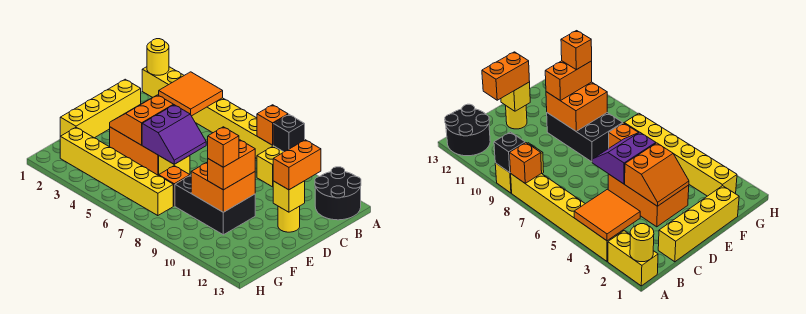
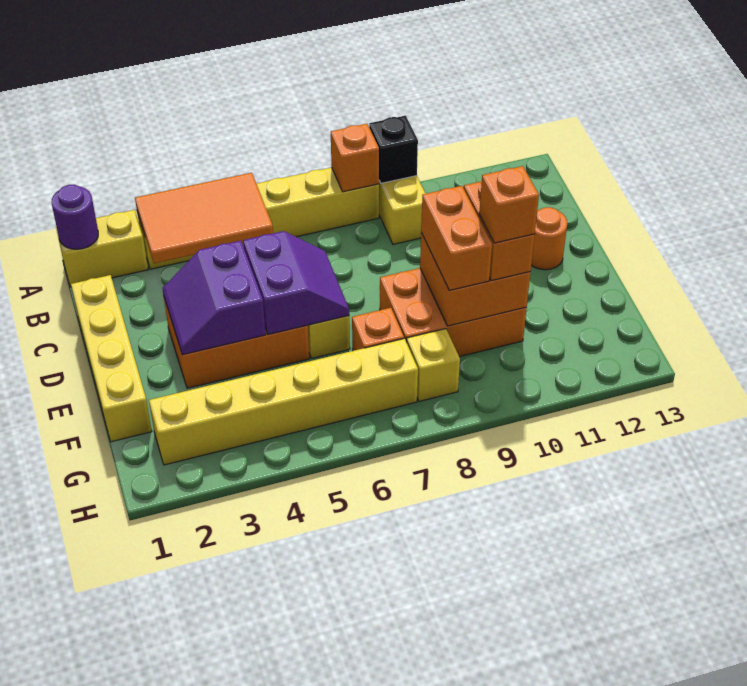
yellow 1x1 round brick [147,39,169,75] -> purple 1x1 round brick [52,185,98,249]
orange 2x2 tile [159,72,223,116] -> orange 2x3 tile [135,173,273,263]
black 2x2 round brick [315,167,361,220] -> none
orange 1x2 brick [273,140,321,190] -> orange 1x2 brick moved to [421,186,492,291]
orange 2x2 slope [110,95,174,145] -> purple 2x2 slope [162,241,266,355]
yellow 1x1 round brick [278,206,300,232] -> orange 1x1 round brick [531,207,567,270]
yellow 1x1 brick [273,181,305,212] -> yellow 1x1 brick moved to [407,329,460,401]
black 2x3 brick [175,175,255,235] -> orange 2x3 brick [380,268,527,357]

